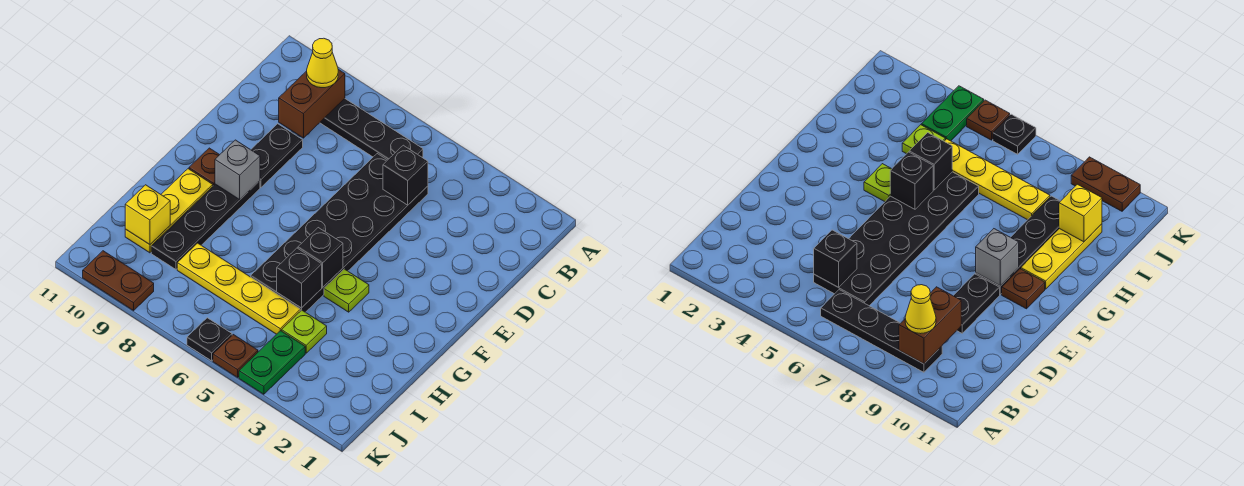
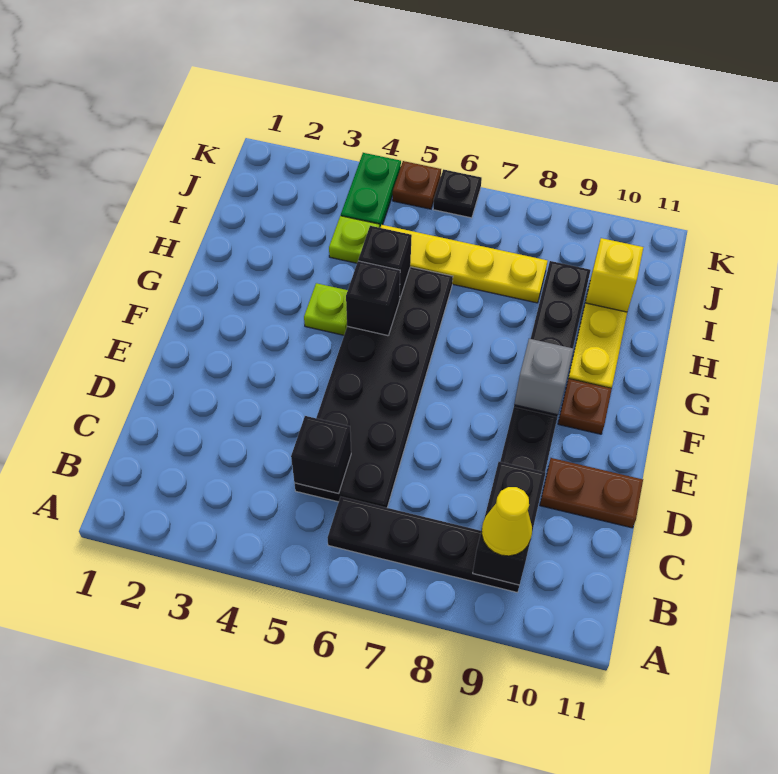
brown 1x2 brick [279,70,345,138] -> black 1x2 brick [473,462,545,585]
brown 1x2 plate [83,251,154,311] -> brown 1x2 plate moved to [540,458,643,528]

